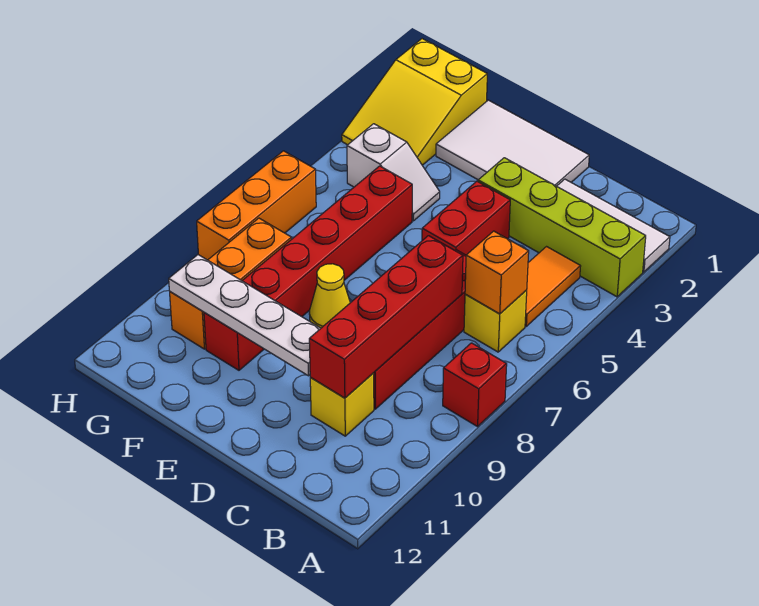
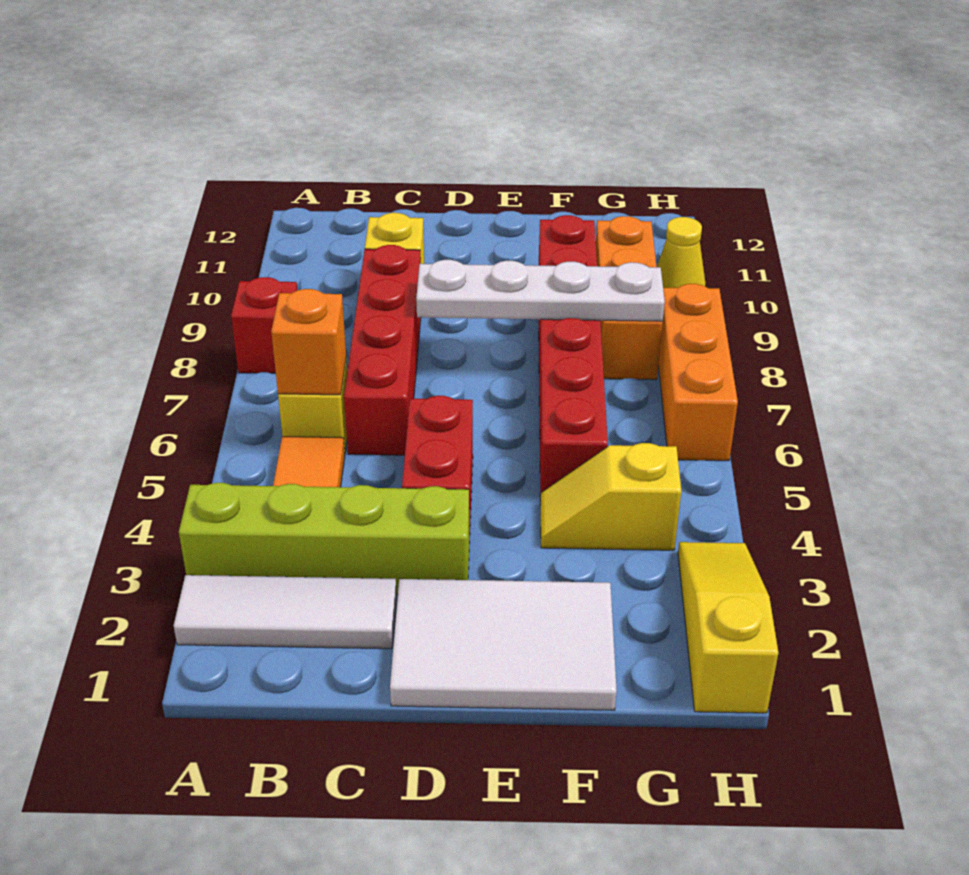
red 1x4 brick [309,236,463,398] -> none
white 1x4 plate [169,255,321,376] -> white 1x4 plate moved to [416,260,665,321]
yellow 1x1 cone [309,264,350,328] -> yellow 1x1 cone moved to [657,217,706,288]
white 1x2 slope [347,124,440,221] -> yellow 1x2 slope [540,443,681,550]
yellow 2x3 slope [342,39,487,165] -> yellow 1x3 slope [678,542,778,713]

